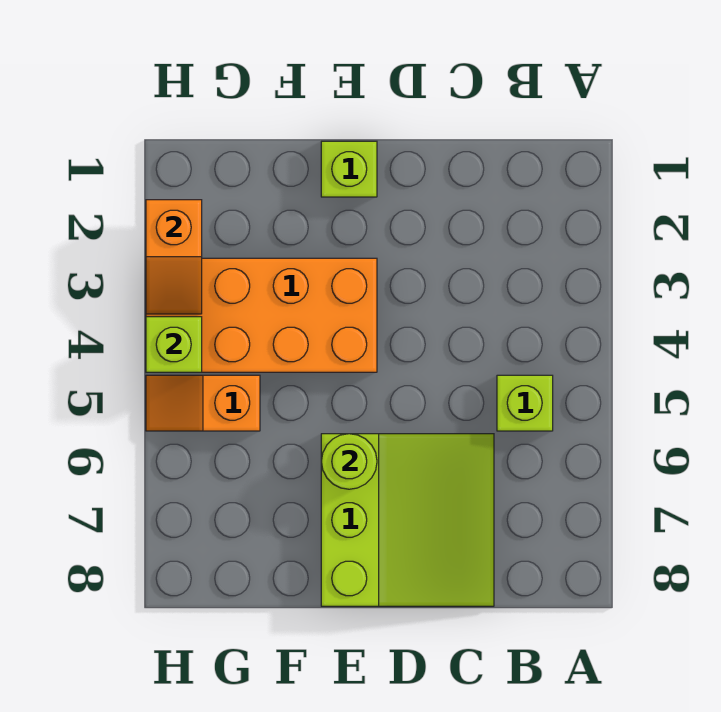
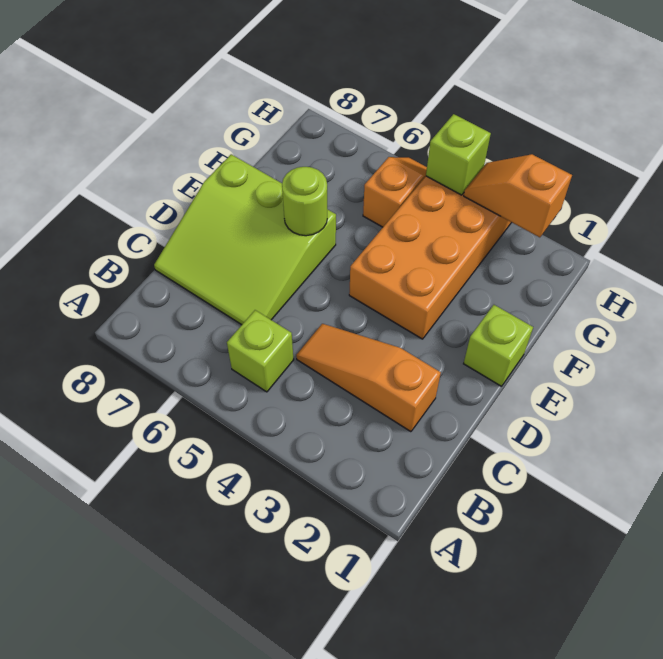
none -> orange 1x3 slope [296,324,441,432]

